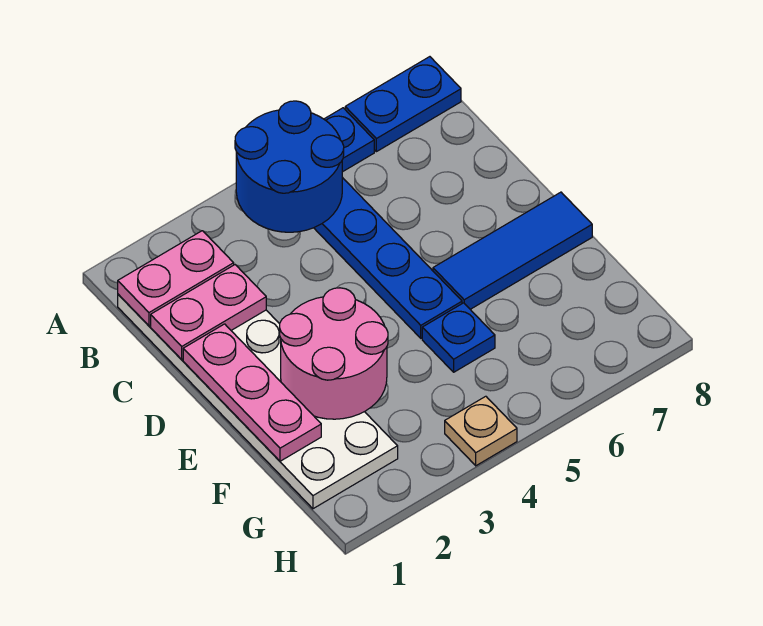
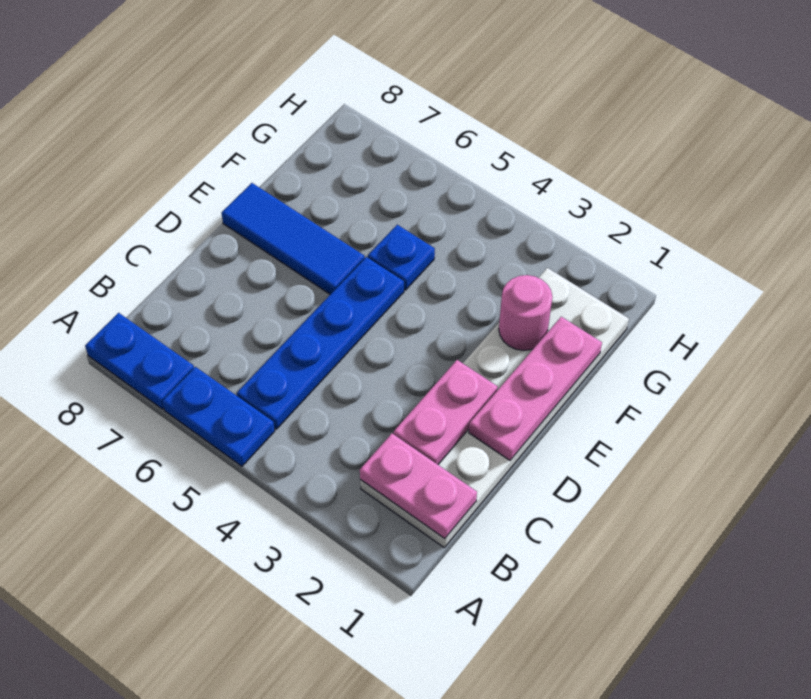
blue 2x2 round brick [235,101,344,232] -> none
pink 1x2 plate [151,265,266,360] -> pink 1x2 plate turned to [394,360,498,464]
pink 2x2 round brick [280,288,388,419] -> pink 1x1 round brick [499,275,552,350]
tan 1x1 plate [445,396,517,466] -> none

